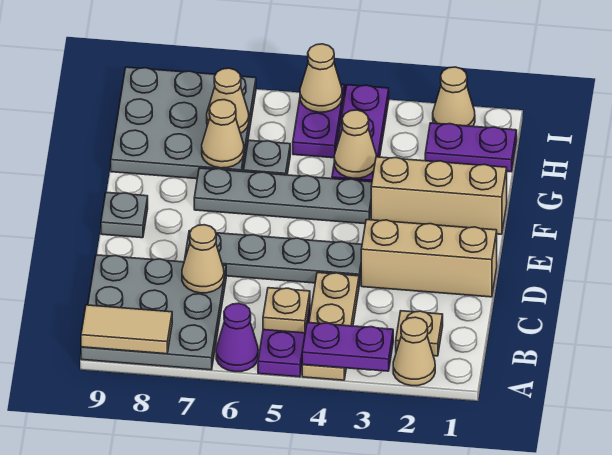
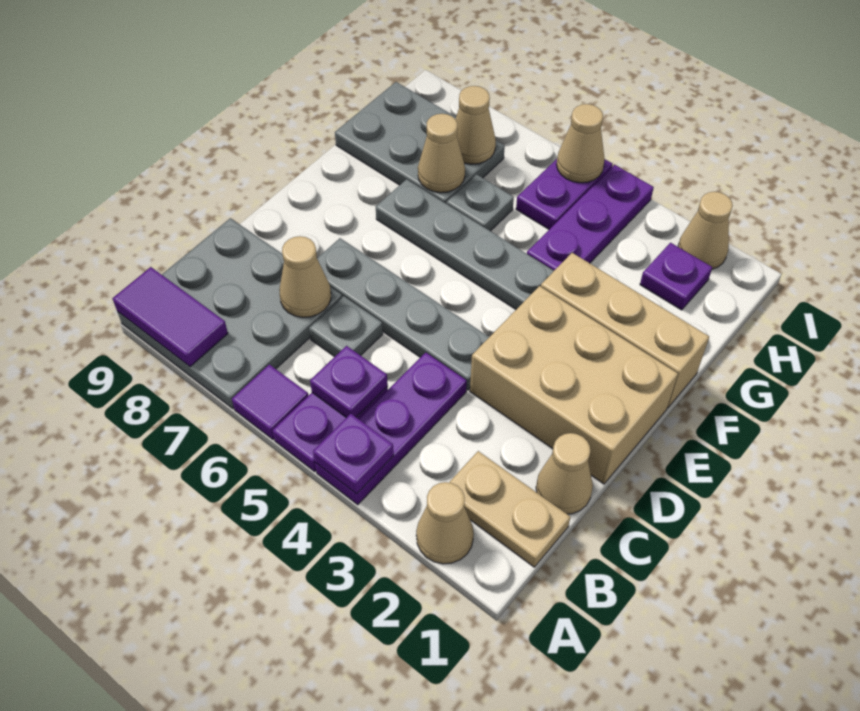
purple 1x2 plate [302,323,393,371] -> purple 1x1 plate [313,414,394,494]
tan 1x3 plate [302,273,359,380] -> purple 1x3 plate [315,353,467,505]
purple 1x1 cone [216,303,258,372] -> purple 1x1 tile [232,364,308,439]
tan 1x2 tile [81,305,172,354] -> purple 1x2 tile [112,267,228,367]
tan 1x1 plate [396,311,443,356] -> tan 1x2 plate [449,451,570,567]
tan 1x1 plate [263,288,310,333] -> purple 1x1 plate [310,346,388,418]
tan 1x3 brick [361,220,497,297] -> tan 2x3 brick [470,286,678,484]
grey 1x1 plate [101,192,148,238] -> grey 1x1 plate moved to [309,296,383,357]
tan 1x1 cone [334,110,376,178] -> tan 1x1 cone moved to [536,433,593,514]
grey 3x3 plate [111,67,256,179] -> grey 2x3 plate [335,82,505,204]
purple 1x2 plate [425,123,517,172] -> purple 1x1 plate [640,243,712,310]

